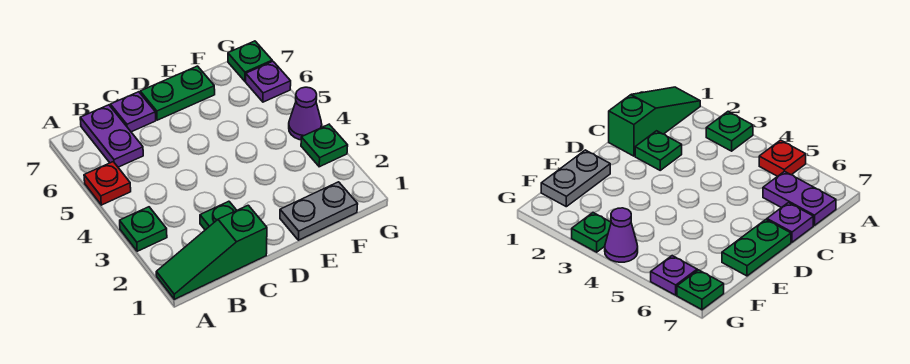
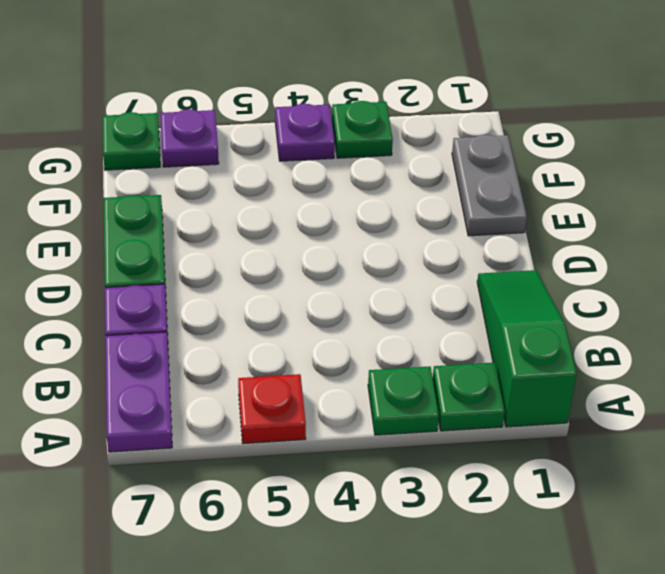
green 1x3 slope [156,205,267,299] -> green 1x3 slope turned to [477,270,577,427]
purple 1x2 plate [80,105,143,167] -> purple 1x2 plate turned to [105,332,172,452]
green 1x1 plate [200,201,237,230] -> green 1x1 plate moved to [433,363,505,431]
purple 1x1 cone [289,87,322,140] -> purple 1x1 plate [275,104,335,161]

